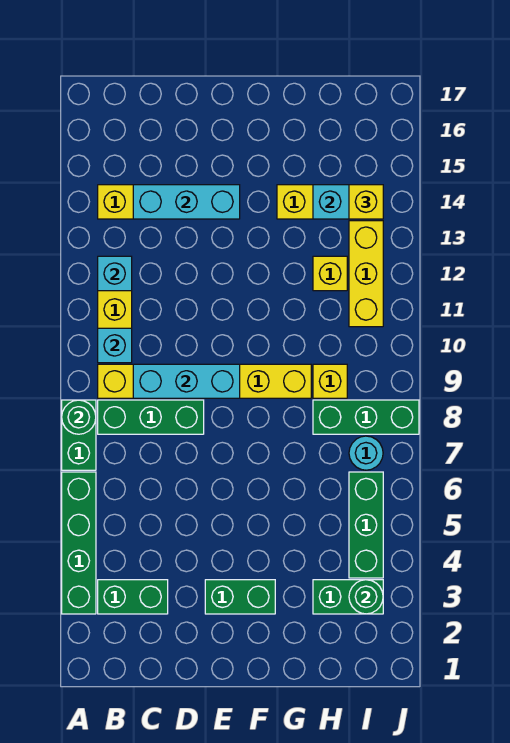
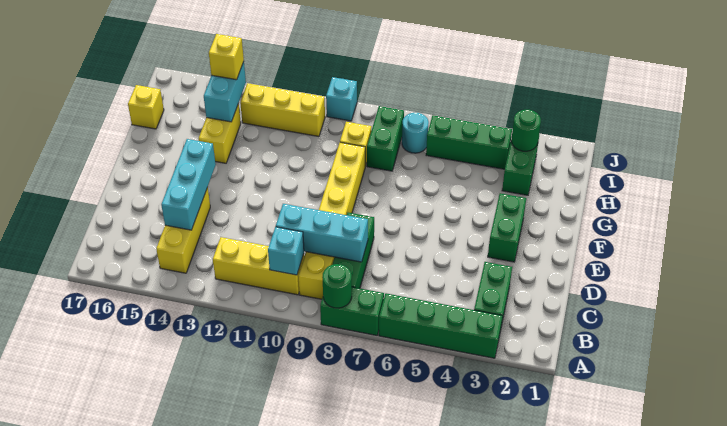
cyan 1x1 brick [98,256,132,291] -> cyan 1x1 brick moved to [326,77,357,121]
cyan 1x3 brick [133,364,240,398] -> cyan 1x3 brick turned to [276,204,368,262]
green 1x3 brick [313,400,419,434] -> green 1x2 brick [367,106,404,171]
yellow 1x1 brick [313,256,347,291] -> yellow 1x1 brick moved to [128,85,164,129]

